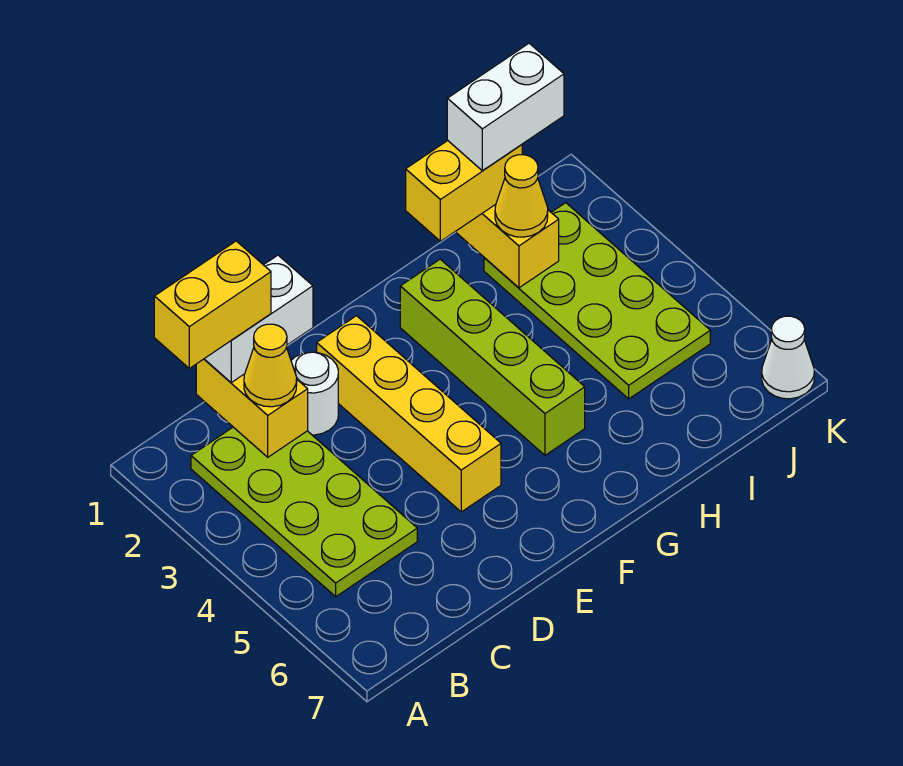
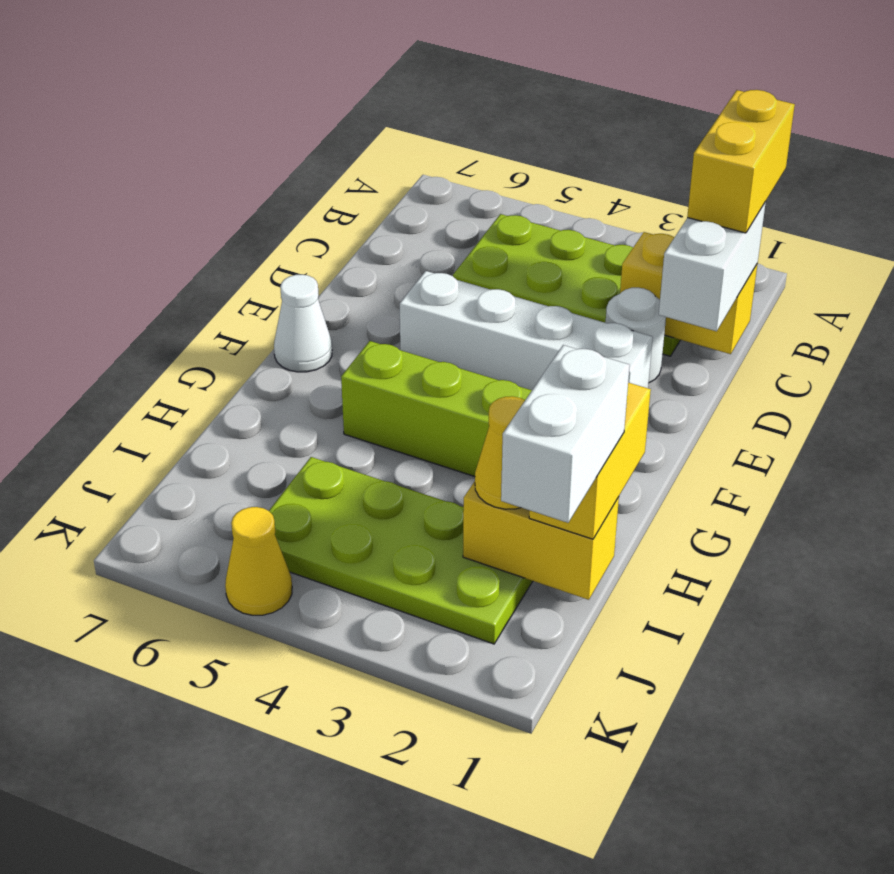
yellow 1x1 cone [244,324,297,407] -> yellow 1x1 cone moved to [225,507,292,615]
yellow 1x4 brick [317,316,501,512] -> white 1x4 brick [400,271,653,390]
white 1x1 cone [762,316,814,399] -> white 1x1 cone moved to [274,275,332,372]

